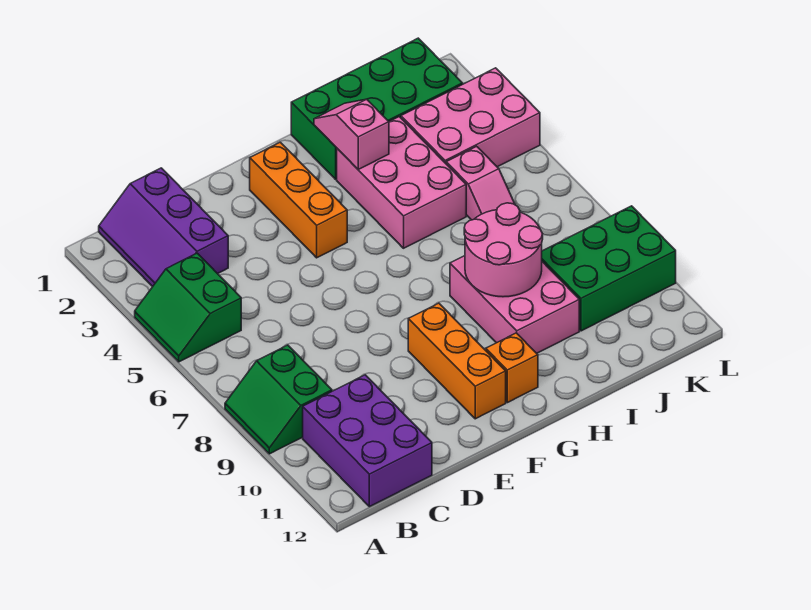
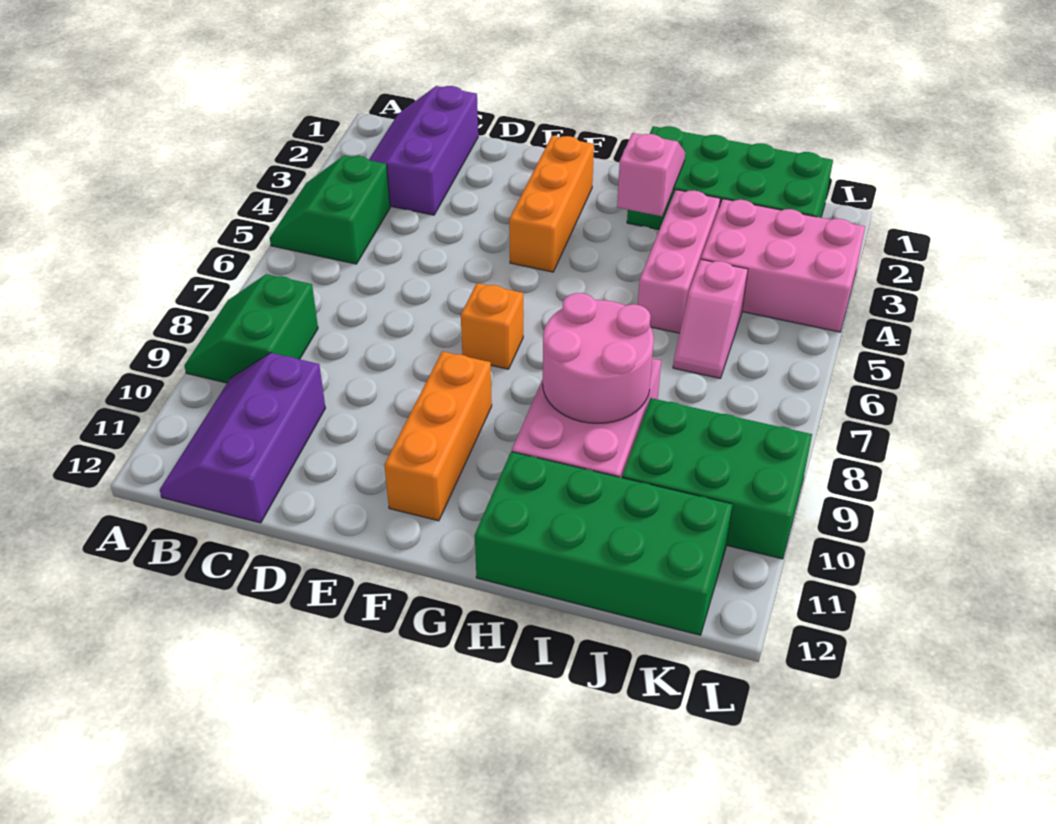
purple 2x3 brick [303,375,432,507] -> purple 2x3 slope [160,353,325,523]
orange 1x1 brick [486,333,538,403] -> orange 1x1 brick moved to [461,283,523,369]
pink 2x3 brick [337,117,466,248] -> pink 1x3 brick [638,190,720,333]
none -> green 2x4 brick [475,452,733,635]

